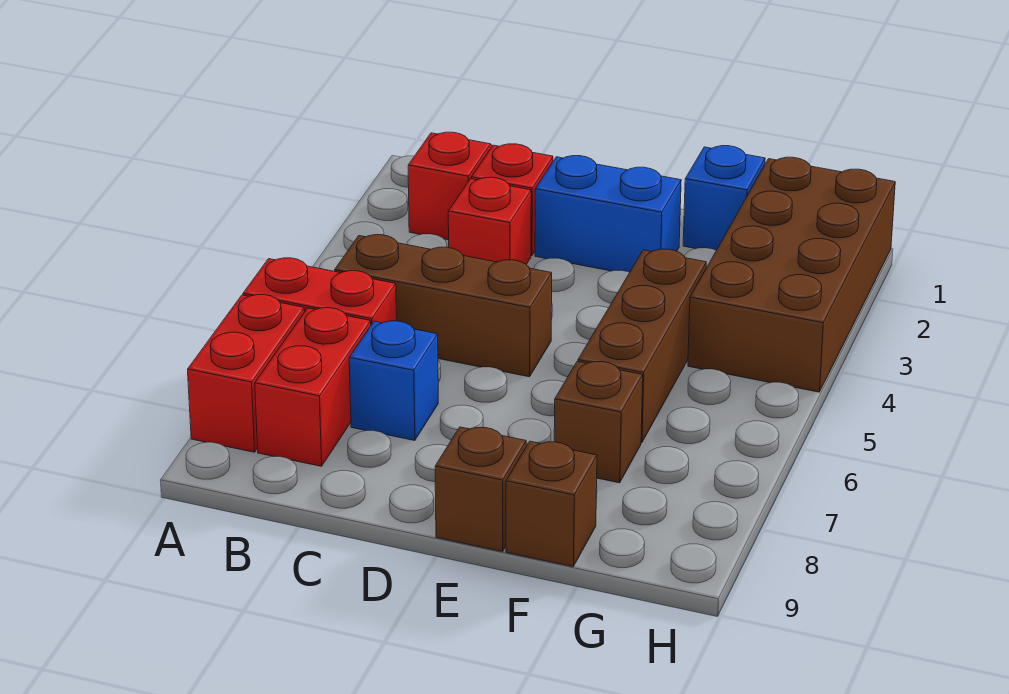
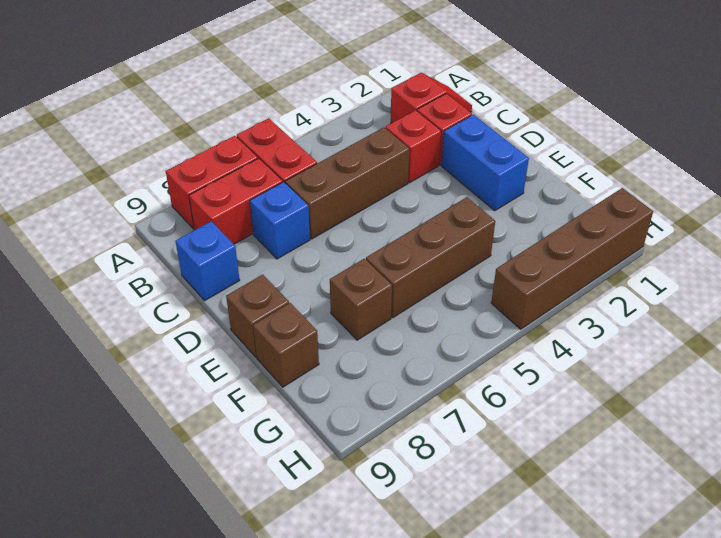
brown 1x3 brick [335,235,552,377] -> brown 1x3 brick turned to [285,127,409,239]
blue 1x1 brick [683,146,765,250] -> blue 1x1 brick moved to [175,221,240,300]
brown 2x4 brick [688,157,895,392] -> brown 1x4 brick [491,188,653,329]

